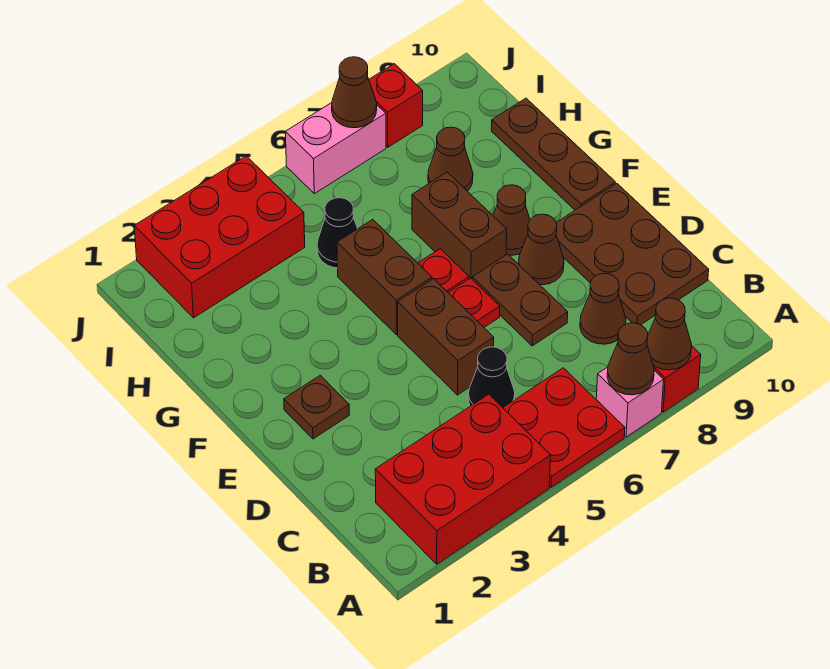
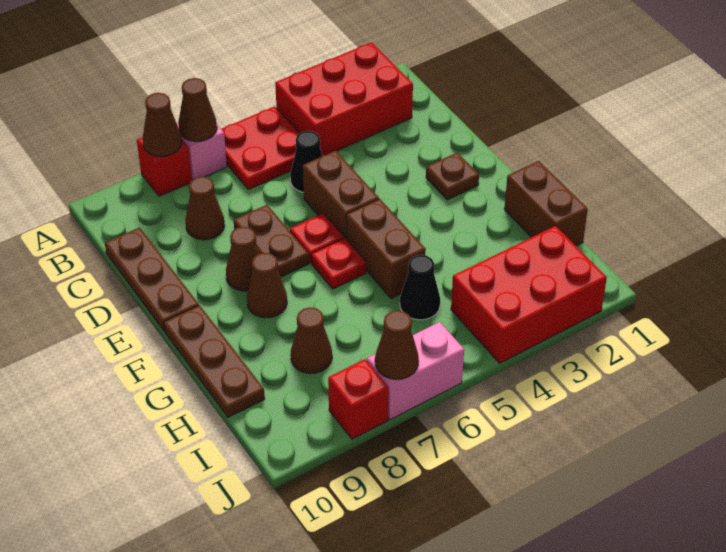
brown 2x3 plate [556,184,709,325] -> brown 1x3 plate [105,227,199,331]
brown 1x2 brick [412,172,507,279] -> brown 1x2 brick moved to [504,161,588,246]

